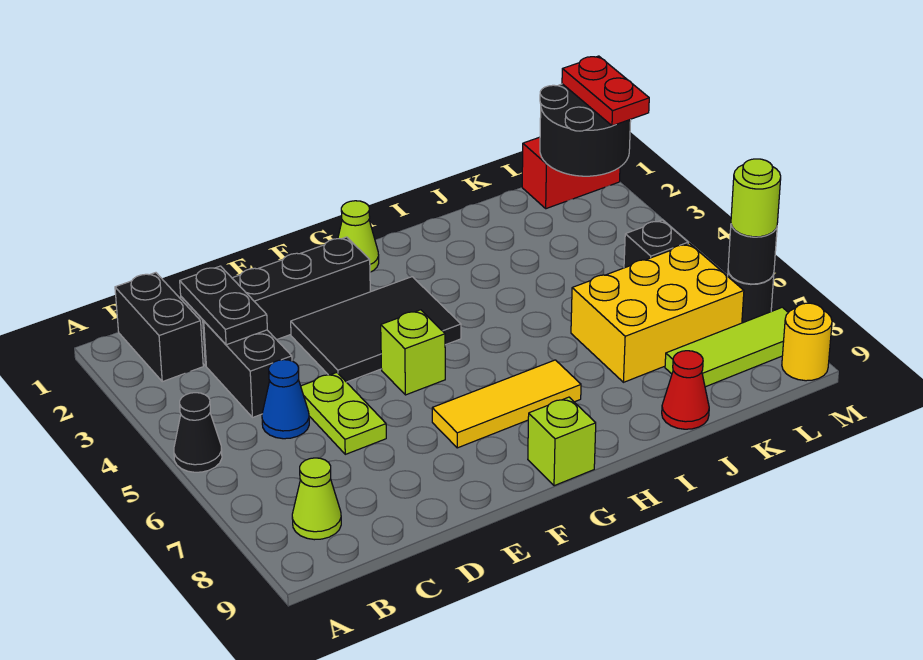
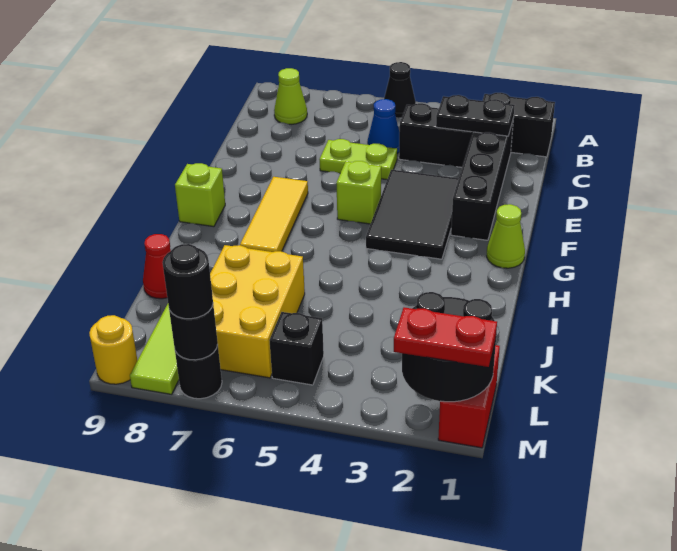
lime 1x1 round brick [731,159,781,237] -> black 1x1 round brick [162,244,213,319]

